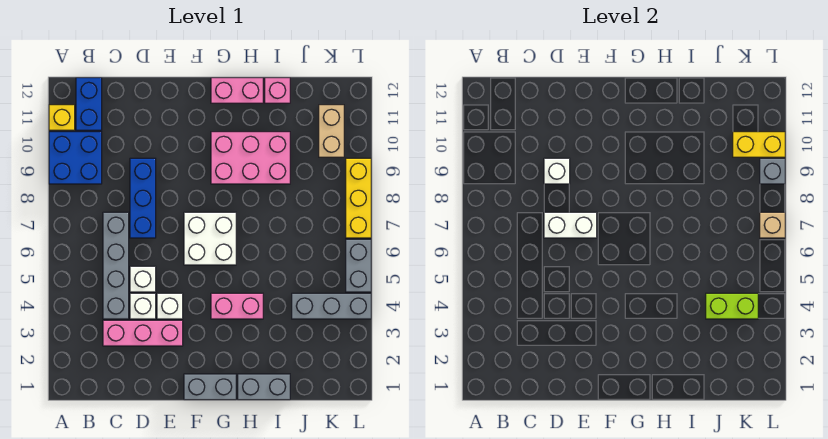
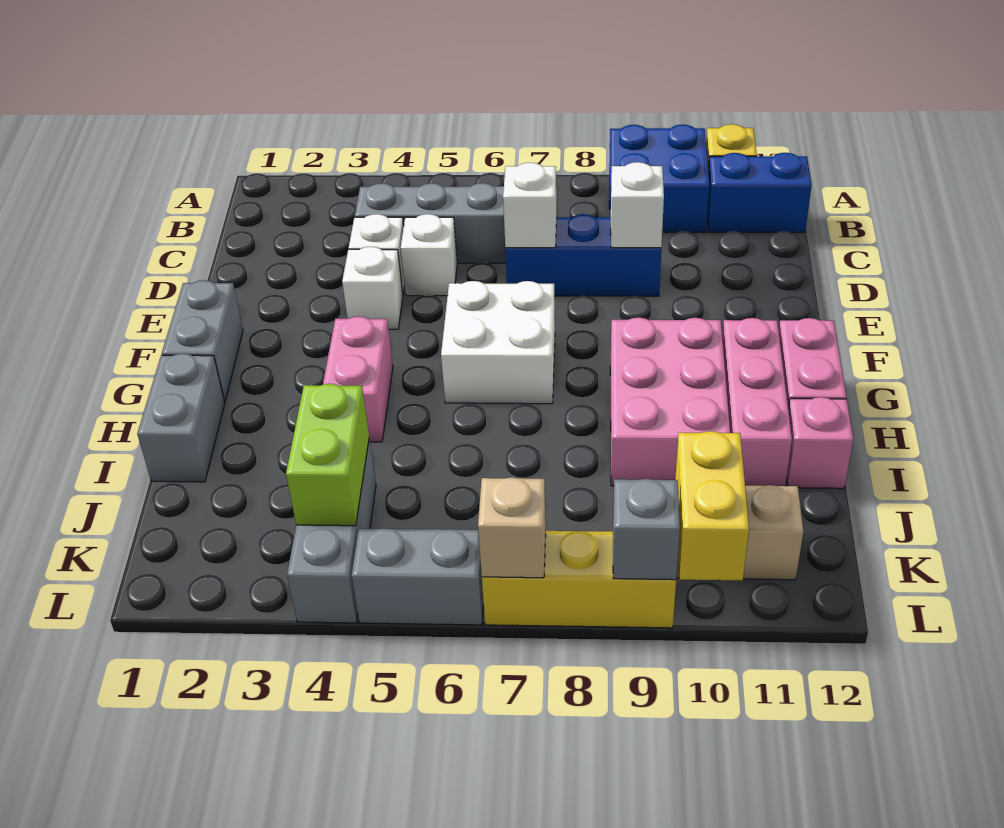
pink 1x3 brick [103,320,183,346] -> pink 1x3 brick moved to [722,318,792,486]
white 1x2 brick [544,212,597,238] -> white 1x1 brick [503,163,557,248]

